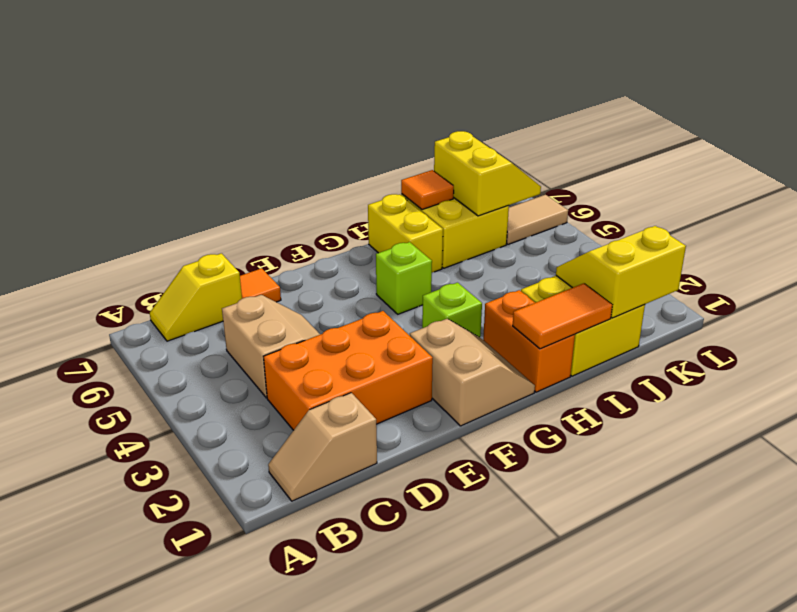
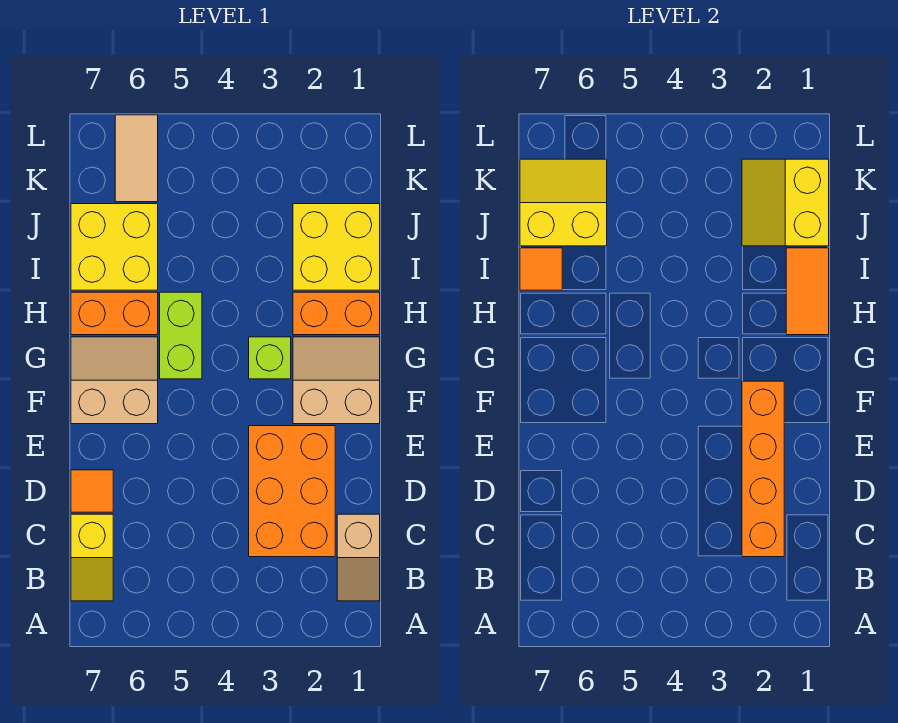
none -> orange 1x4 brick [742,381,784,557]
tan 2x2 slope [222,295,320,398] -> tan 2x2 slope moved to [71,337,158,424]
lime 1x1 brick [376,242,432,314] -> lime 1x2 brick [160,292,202,379]
yellow 1x2 brick [368,194,443,272] -> orange 1x2 brick [71,292,158,335]

